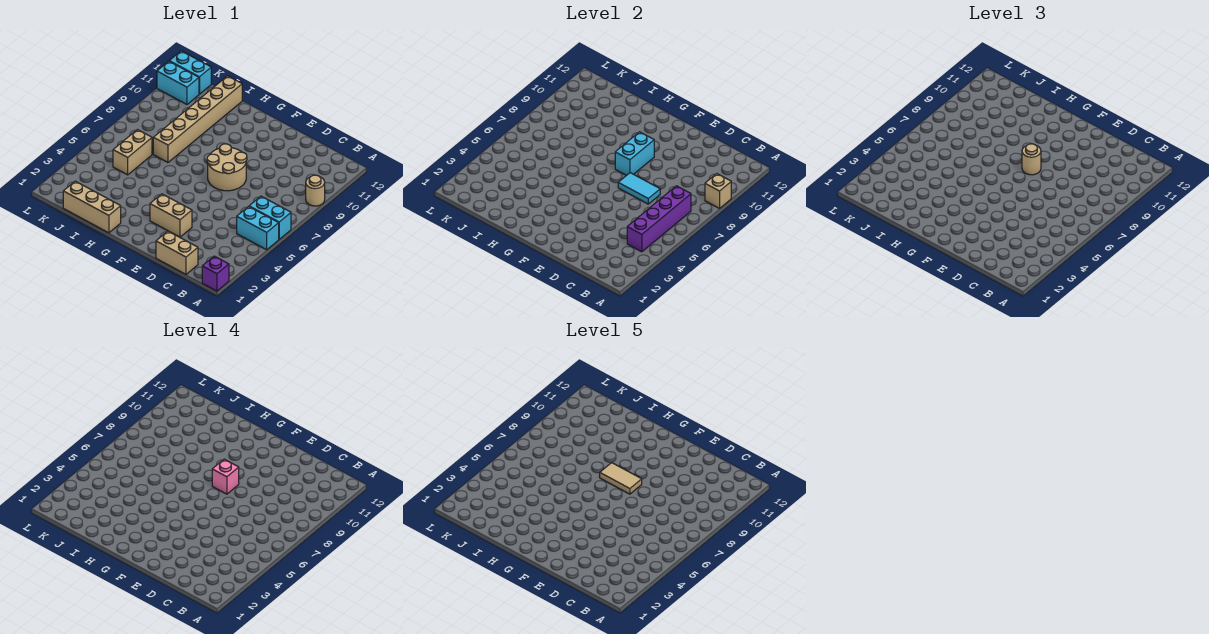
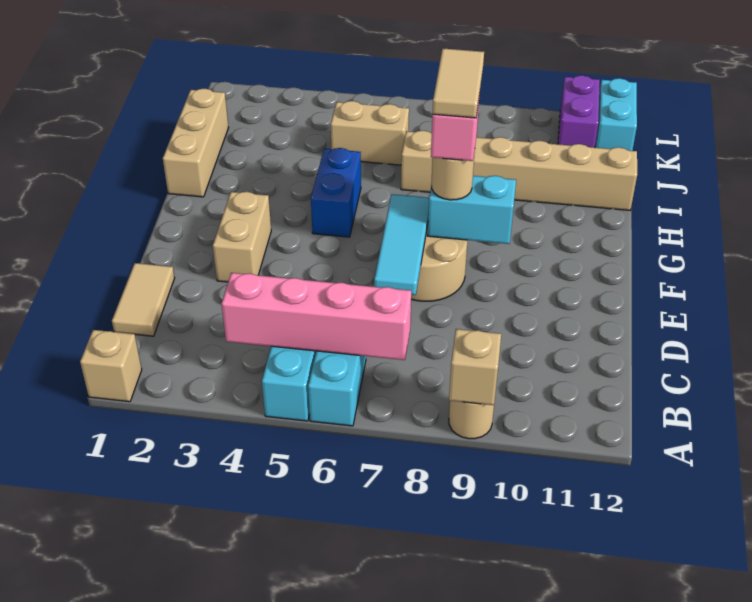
purple 1x1 brick [202,256,229,291] -> tan 1x1 brick [80,330,142,402]
purple 1x4 brick [627,186,691,252] -> pink 1x4 brick [221,273,411,360]
tan 1x2 brick [156,231,198,274] -> tan 1x2 tile [112,263,175,336]
cyan 1x2 tile [618,173,660,204] -> cyan 1x3 tile [374,194,429,295]
none -> blue 1x2 brick [311,148,361,237]
cyan 1x2 brick [157,61,199,104] -> purple 1x2 brick [558,75,600,147]

